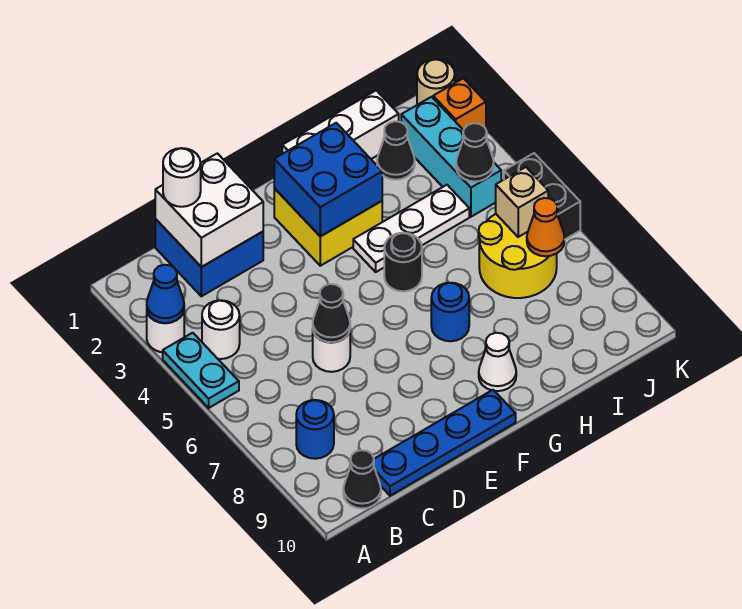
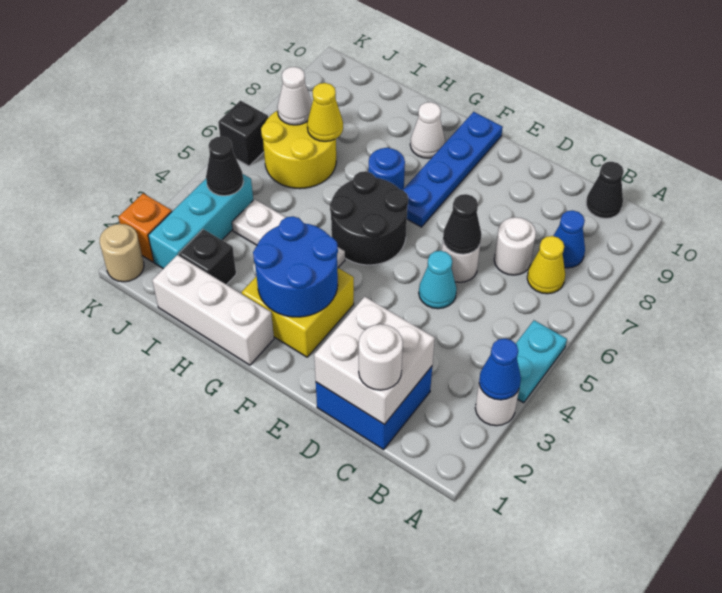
white 1x1 round brick [202,300,240,359] -> white 1x1 round brick moved to [494,217,536,275]
none -> yellow 1x1 cone [527,236,565,294]
blue 1x1 round brick [296,400,334,459] -> blue 1x1 cone [553,210,585,268]
blue 1x4 plate [374,390,516,496] -> blue 1x4 plate turned to [403,112,503,227]
none -> cyan 1x1 cone [419,251,457,309]
blue 2x2 brick [274,123,382,236] -> blue 2x2 round brick [253,216,338,317]
black 1x1 round brick [384,233,422,291] -> black 2x2 round brick [330,171,408,265]
black 1x1 cone [377,121,415,180] -> black 1x1 brick [179,229,236,285]
none -> yellow 1x1 cone [307,83,343,141]
tan 1x1 brick [496,167,548,237] -> none
orange 1x1 cone [527,198,564,256] -> white 1x1 cone [277,67,312,125]
black 1x2 brick [504,153,580,240] -> black 1x1 brick [218,101,268,166]

